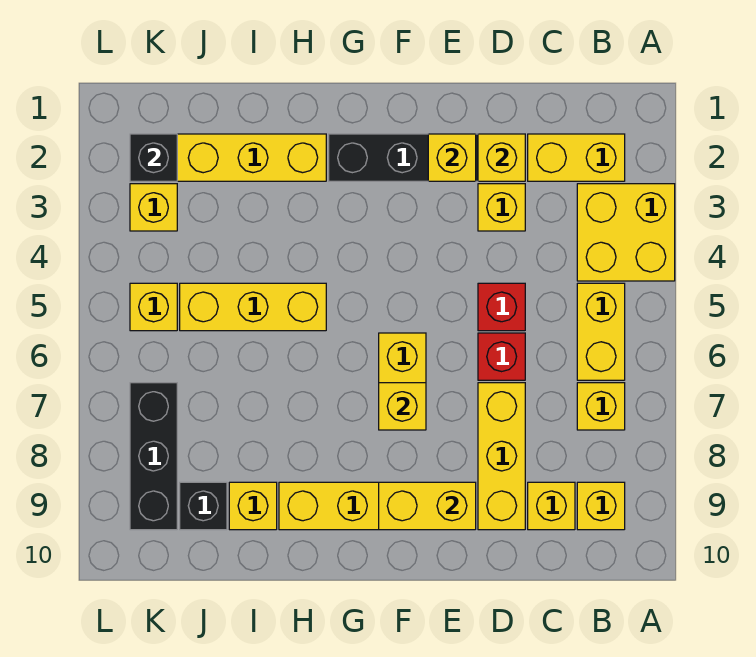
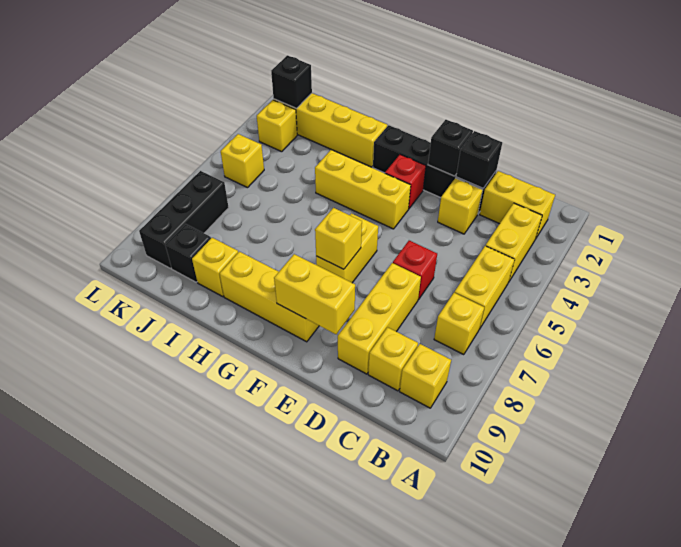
yellow 2x2 brick [577,184,675,281] -> yellow 1x2 brick [486,203,542,281]
yellow 1x1 brick [478,134,525,181] -> black 1x1 brick [456,131,502,188]
red 1x1 brick [478,283,525,331] -> red 1x1 brick moved to [385,155,426,209]
yellow 1x1 brick [428,134,476,181] -> black 1x1 brick [428,120,473,176]
yellow 1x3 brick [180,283,326,331] -> yellow 1x3 brick moved to [315,150,411,229]

